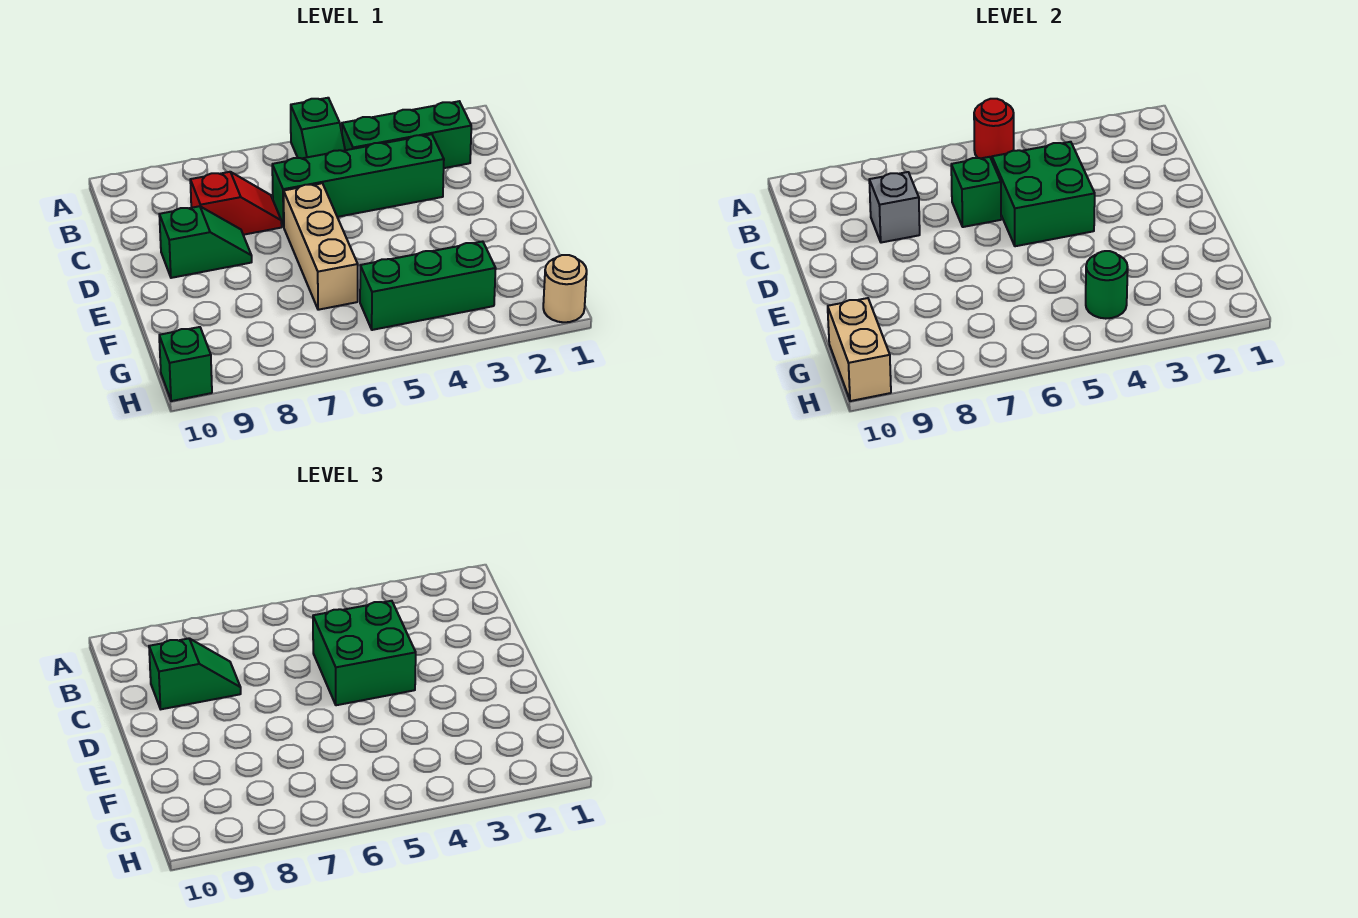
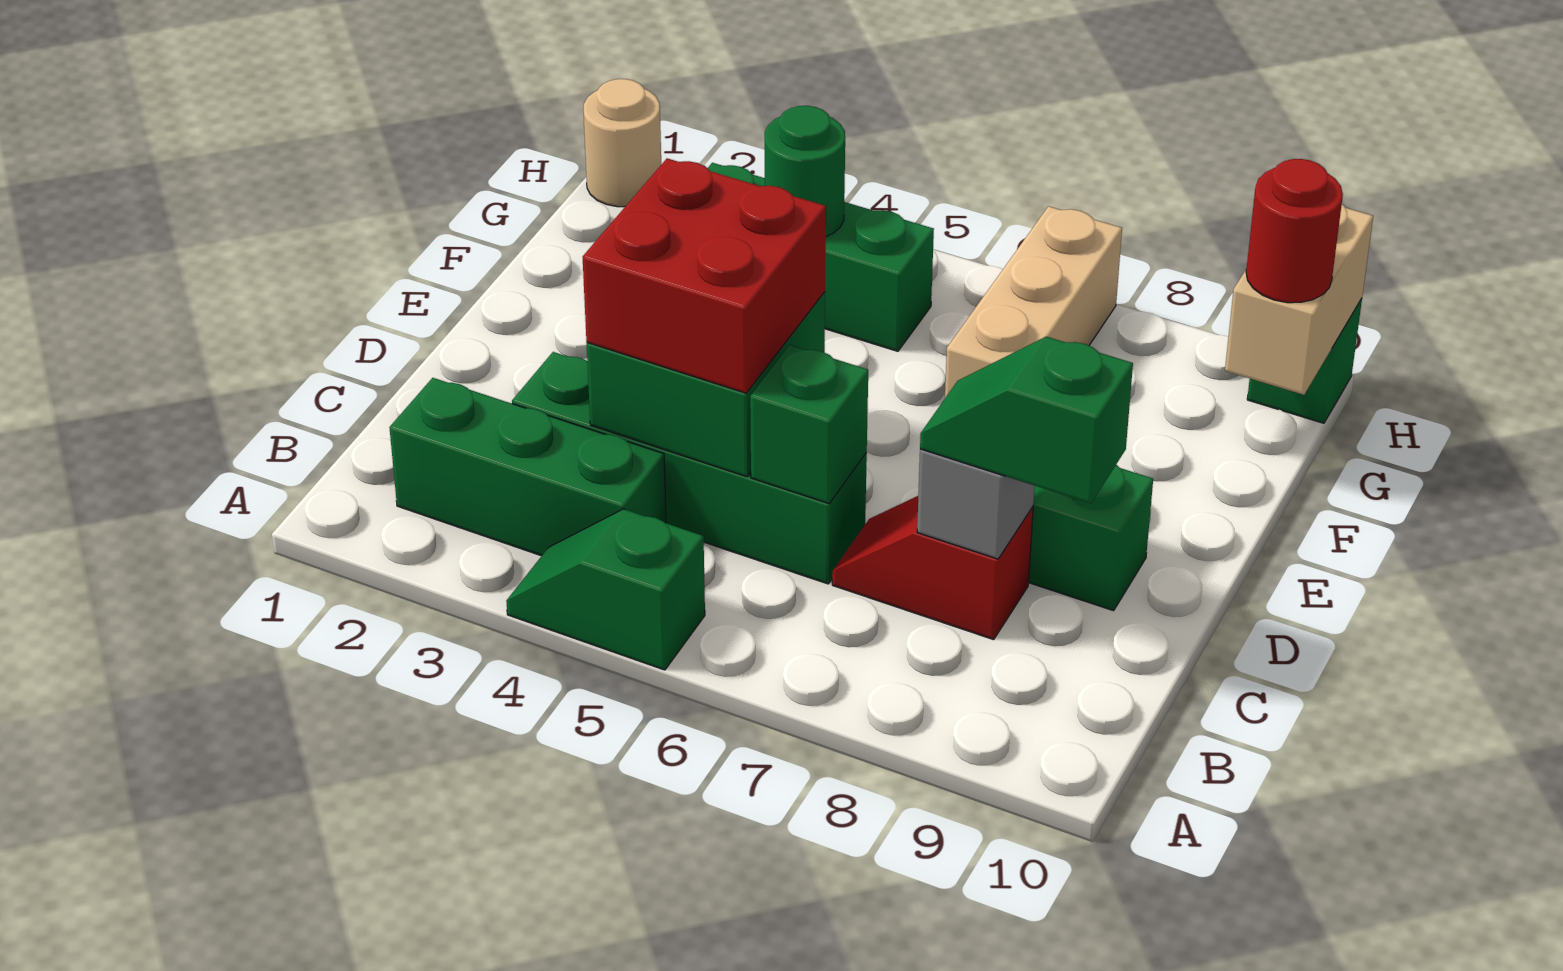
green 1x2 slope [291,98,345,158] -> green 1x2 slope turned to [506,509,705,670]
red 1x1 round brick [974,99,1014,160] -> red 1x1 round brick moved to [1246,159,1343,303]
green 2x2 brick [313,601,416,705] -> red 2x2 brick [583,158,826,393]
tan 1x3 brick [284,183,358,310] -> tan 1x3 brick moved to [945,206,1122,398]

